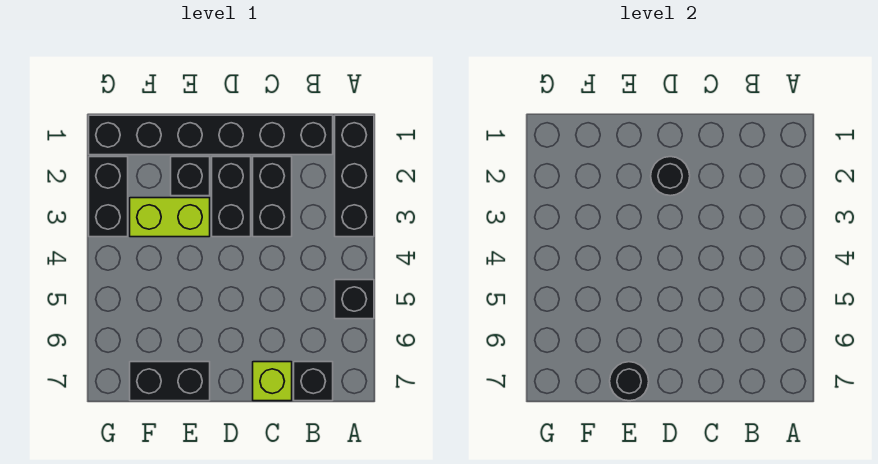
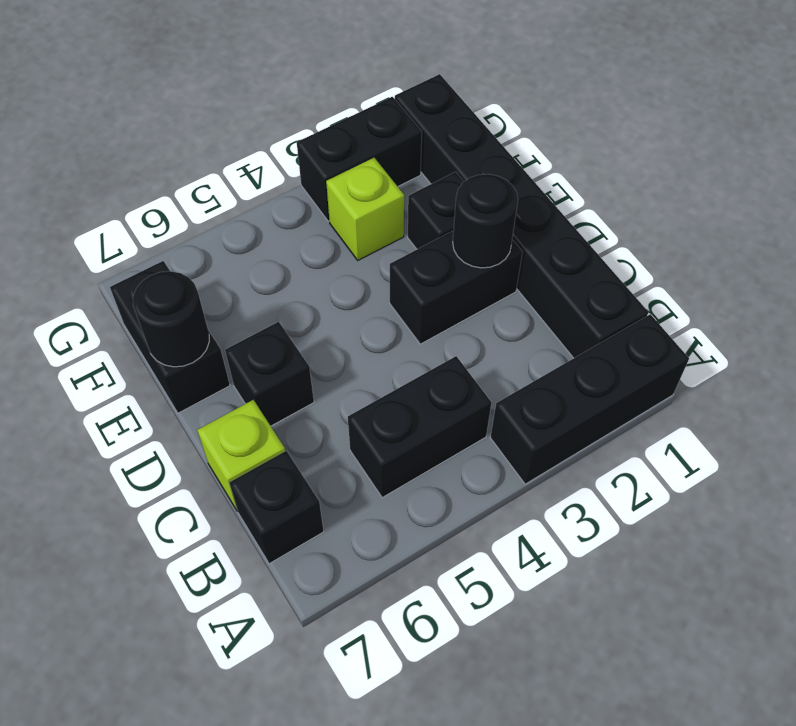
black 1x1 brick [335,280,374,319] -> black 1x1 brick moved to [225,322,314,426]
black 1x2 brick [253,157,292,237] -> black 1x2 brick moved to [348,356,492,498]
lime 1x2 brick [130,198,210,237] -> lime 1x1 brick [326,158,404,260]

